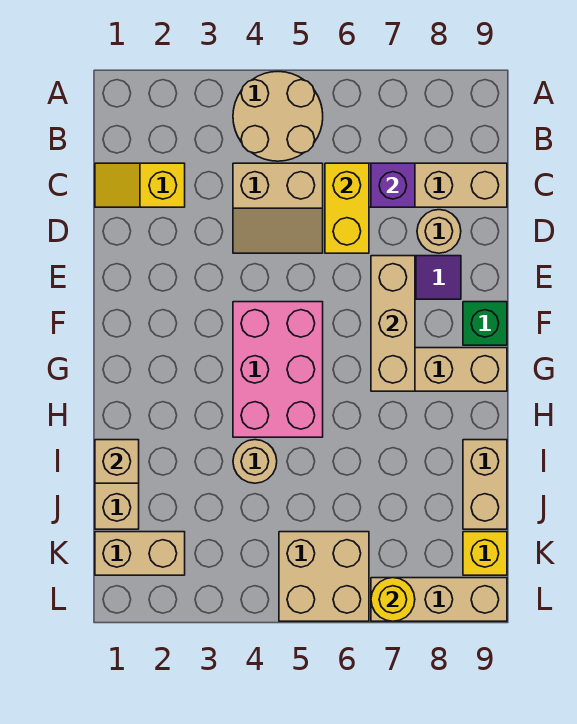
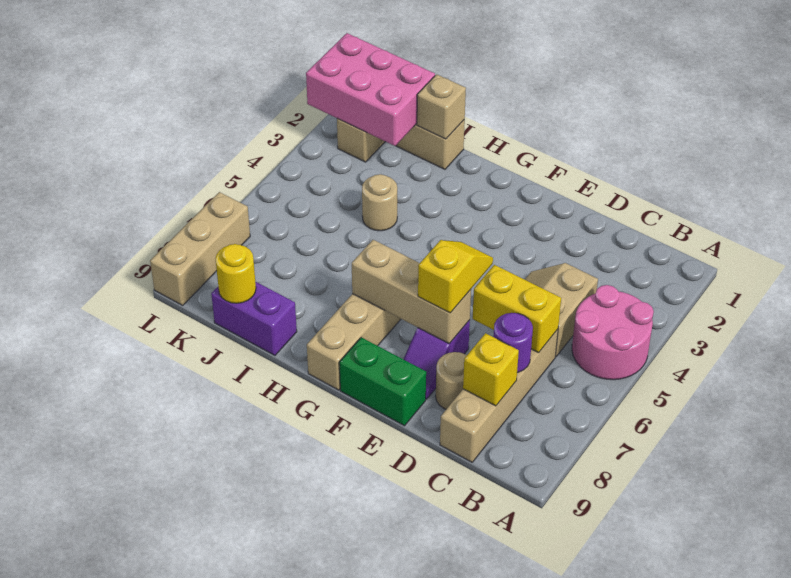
tan 2x2 round brick [233,72,323,161] -> pink 2x2 round brick [572,285,654,380]
yellow 1x2 slope [95,163,185,207] -> yellow 1x2 slope moved to [418,240,493,313]
purple 1x1 brick [371,163,415,207] -> purple 1x1 round brick [493,313,533,373]
pink 2x3 brick [233,302,323,437] -> pink 2x3 brick moved to [306,33,435,146]
green 1x1 brick [463,302,507,345] -> green 1x2 brick [339,337,426,426]
tan 1x2 brick [463,440,507,529] -> purple 1x2 brick [211,282,297,355]
tan 2x2 brick [279,532,369,621] -> none
yellow 1x1 brick [463,532,507,575] -> yellow 1x1 brick moved to [463,333,519,406]
yellow 1x1 round brick [371,578,415,621] -> yellow 1x1 round brick moved to [216,244,256,303]

